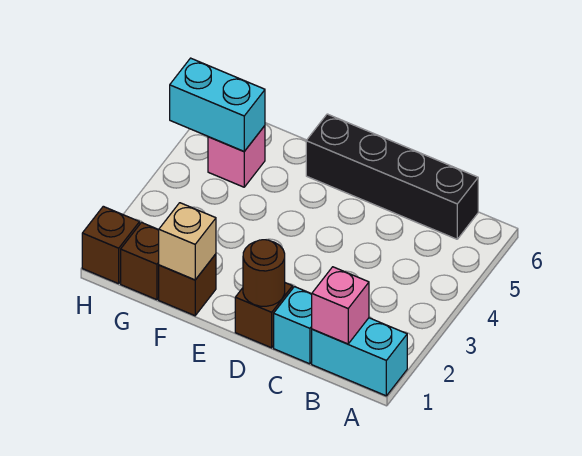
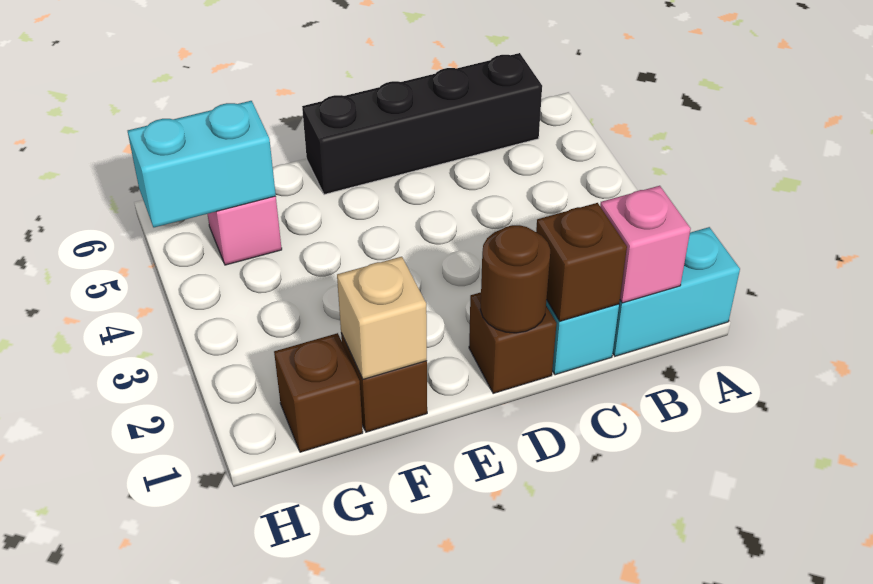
brown 1x1 brick [82,206,140,284] -> brown 1x1 brick moved to [536,203,627,321]

